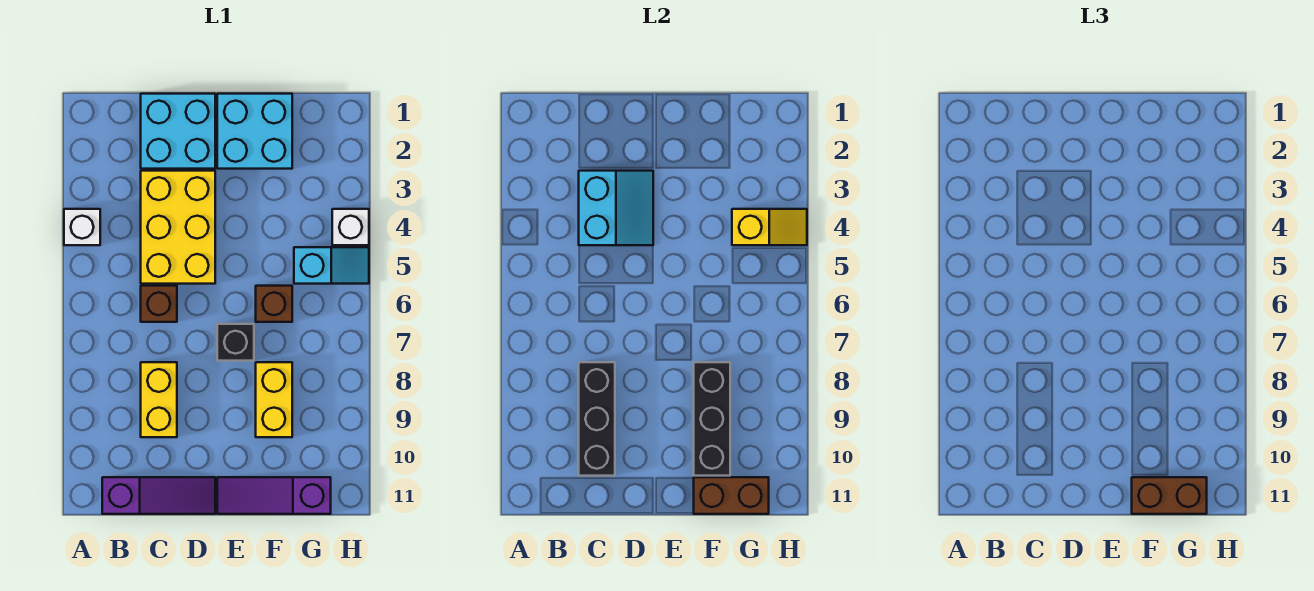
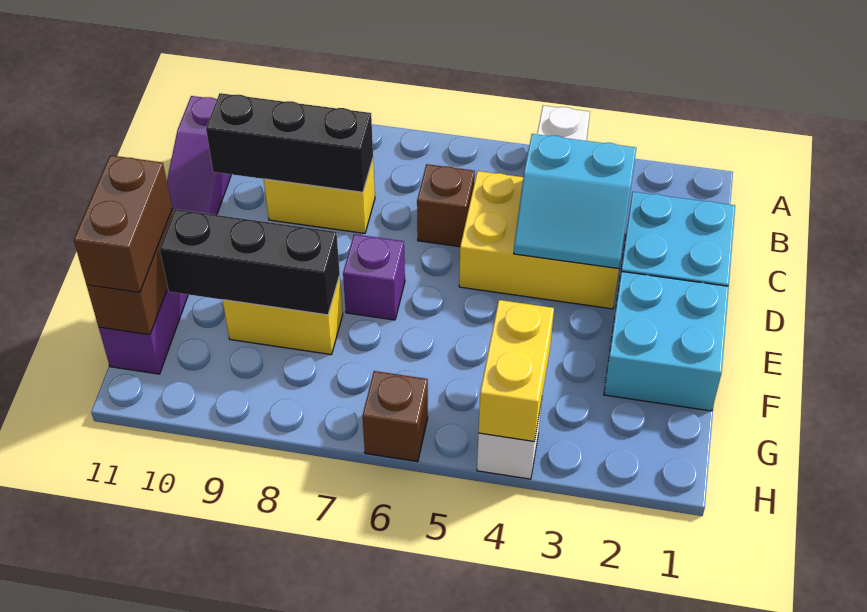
black 1x1 brick [217,324,254,361] -> purple 1x1 brick [343,234,405,320]
brown 1x1 brick [256,286,292,322] -> brown 1x1 brick moved to [362,371,428,462]
yellow 1x2 slope [732,209,807,245] -> yellow 1x2 brick [479,300,554,442]
cyan 1x2 slope [294,247,369,284] -> none

